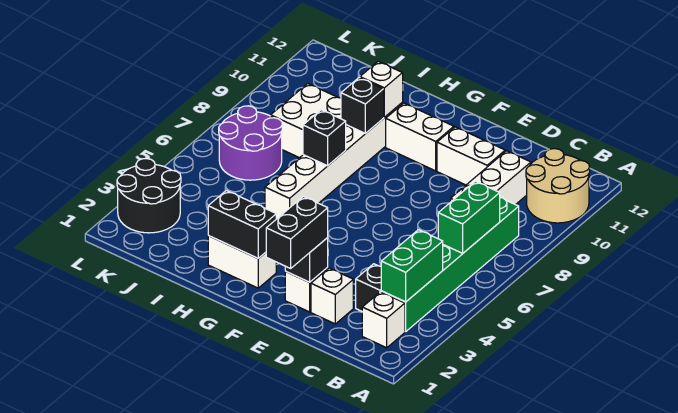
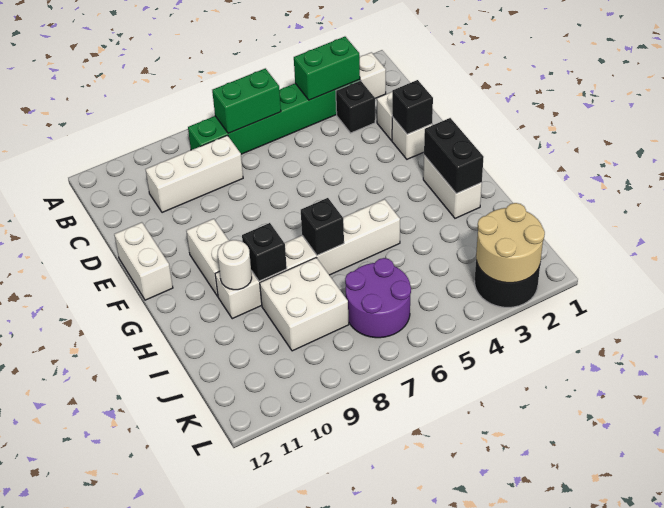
tan 2x2 round brick [526,149,590,223] -> tan 2x2 round brick moved to [476,203,545,283]
white 1x2 brick [437,127,505,185] -> white 1x2 brick moved to [114,222,173,300]
black 1x2 brick [266,196,328,268] -> none
white 1x1 brick [360,61,403,117] -> white 1x1 round brick [218,240,252,290]

